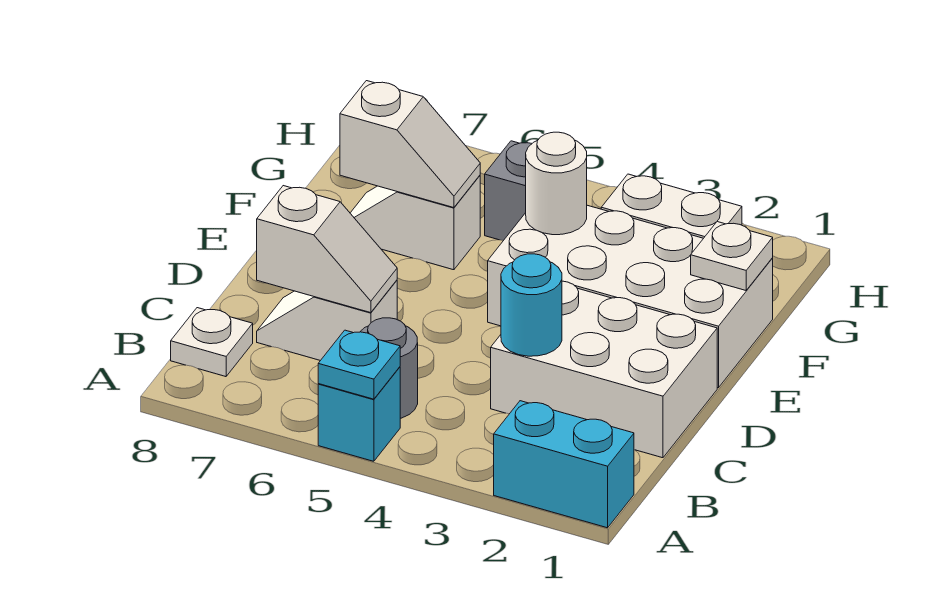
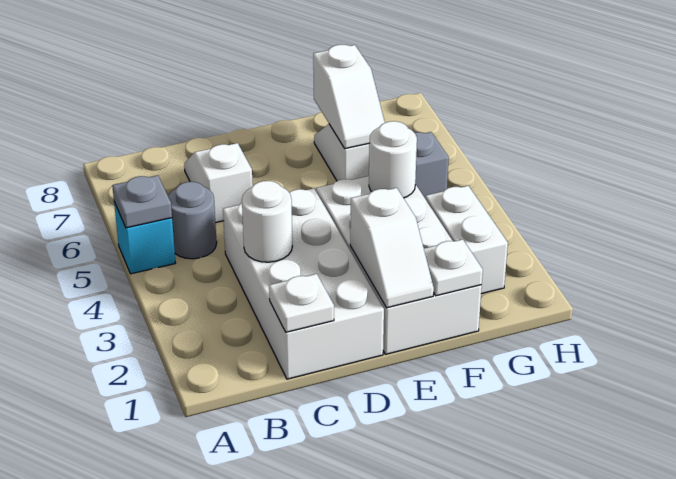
cyan 1x2 brick [494,401,634,528] -> none
cyan 1x1 plate [318,330,400,399] -> grey 1x1 plate [112,175,172,228]
white 1x1 plate [171,308,253,377] -> white 1x1 plate moved to [269,274,334,332]
white 2x3 brick [491,281,717,458] -> white 2x4 brick [223,188,384,379]
cyan 1x1 round brick [501,254,562,356] -> white 1x1 round brick [242,181,292,262]
white 1x2 slope [257,186,397,313] -> white 1x2 slope moved to [350,188,434,308]

